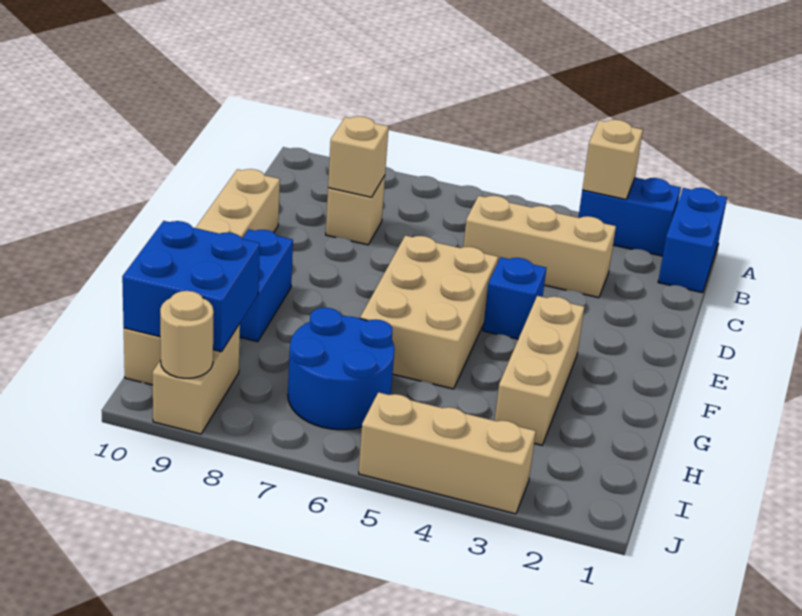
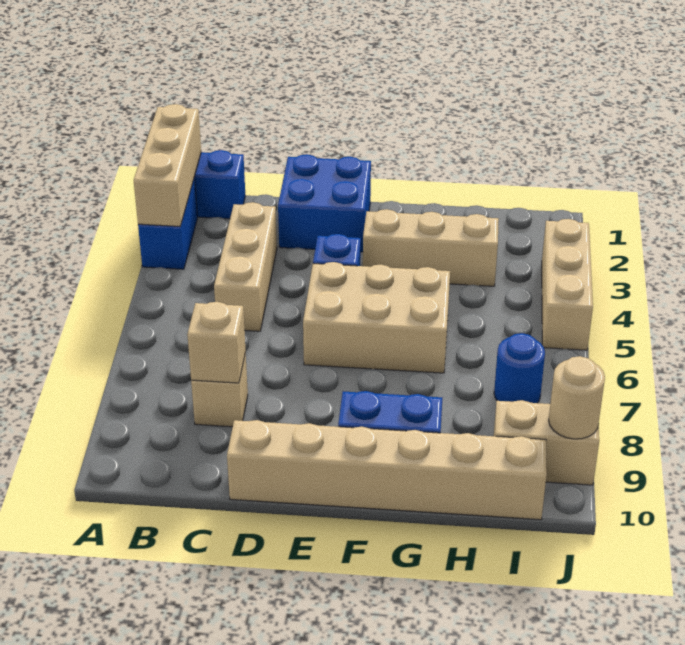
tan 1x1 brick [582,120,643,199] -> tan 1x3 brick [134,104,201,227]
blue 2x2 round brick [288,308,395,430] -> blue 1x1 round brick [494,333,545,403]
blue 2x2 brick [122,221,260,352] -> blue 2x2 brick moved to [278,154,371,252]

